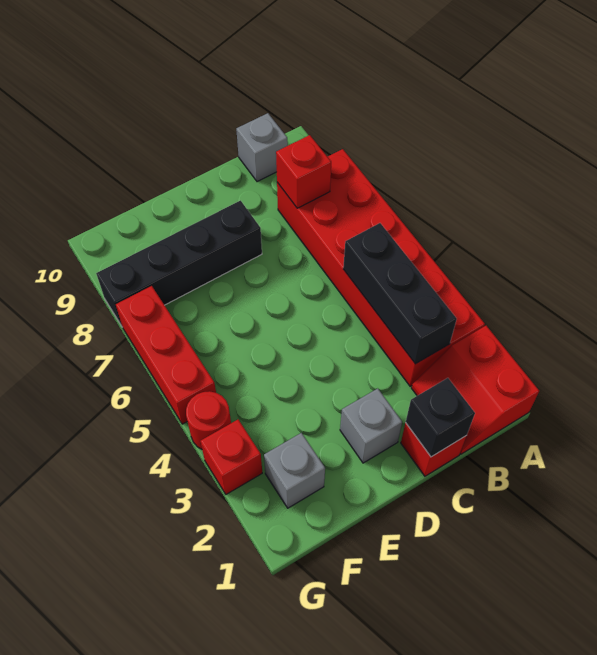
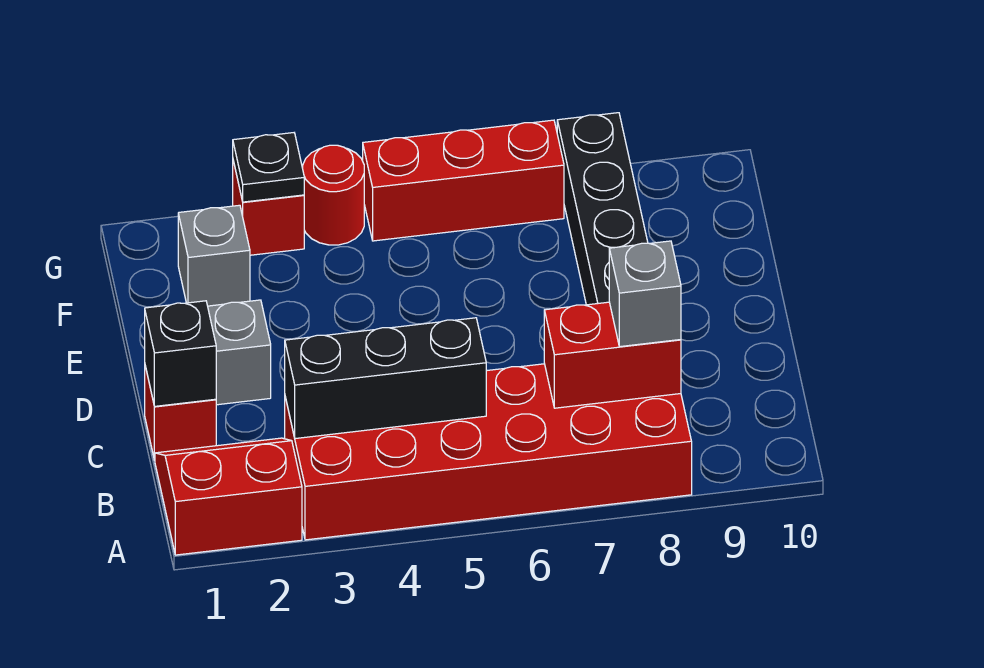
red 1x1 brick [276,135,331,208] -> red 1x2 brick [544,302,681,408]
grey 1x1 brick [236,113,288,182] -> grey 1x1 brick moved to [609,241,681,347]
none -> black 1x1 plate [233,133,304,202]

